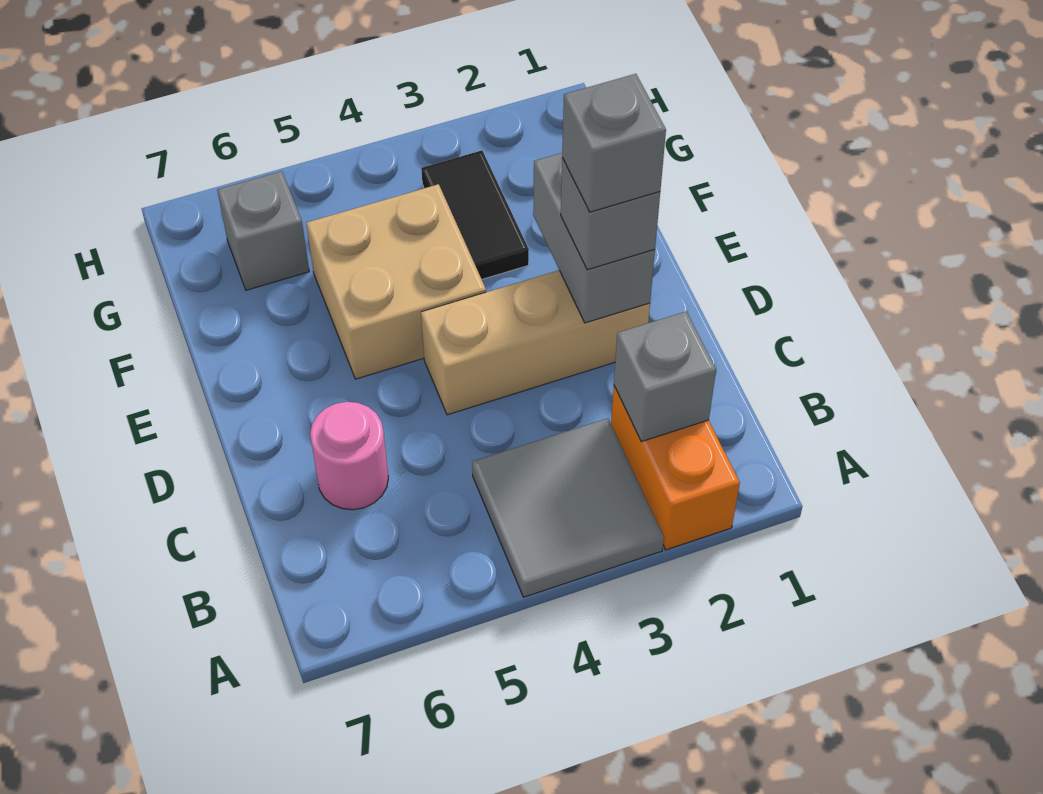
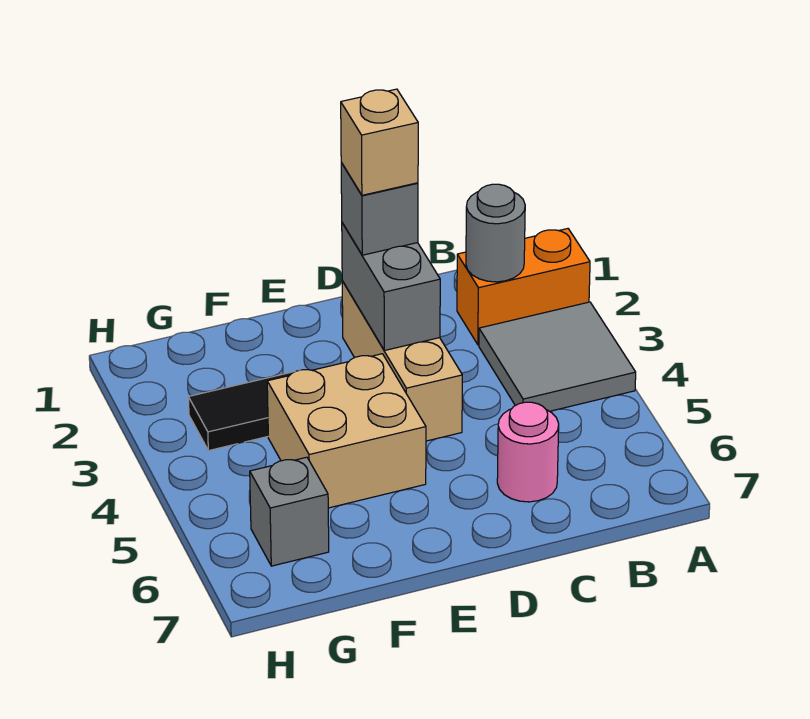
grey 1x1 brick [614,312,716,442] -> grey 1x1 round brick [466,184,525,282]
grey 1x2 brick [533,153,655,323] -> grey 1x2 brick turned to [342,223,440,351]
grey 1x1 brick [562,74,666,212] -> tan 1x1 brick [341,89,418,195]

